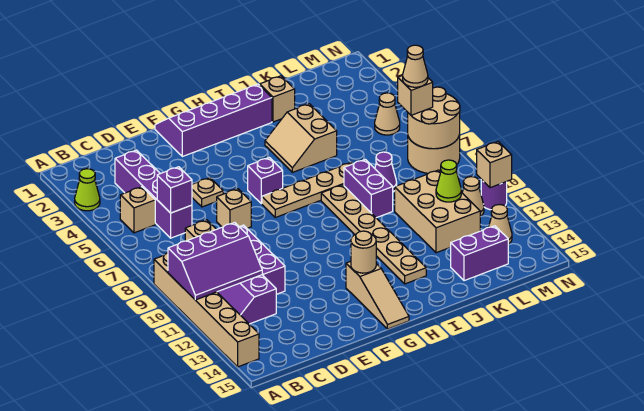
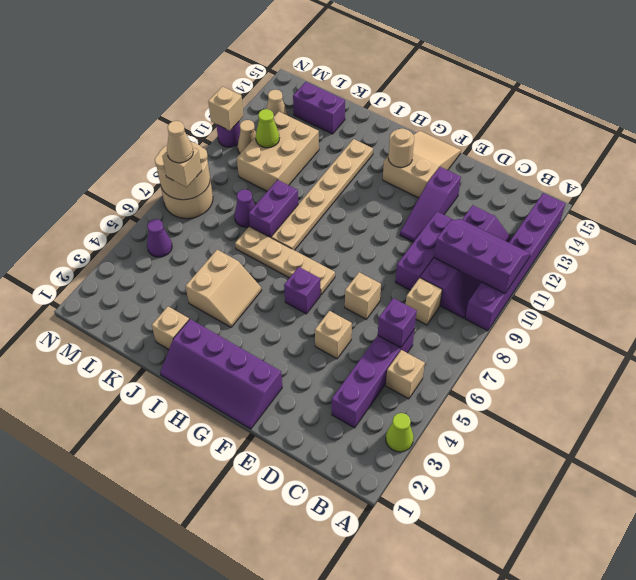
tan 1x6 brick [154,253,259,367] -> purple 1x6 brick [465,193,565,331]
tan 1x1 plate [192,178,223,207] -> tan 1x1 brick [315,311,352,359]
none -> purple 1x3 slope [400,167,461,242]
tan 1x3 slope [346,261,409,329] -> tan 2x3 slope [383,131,461,198]
tan 1x1 cone [375,93,400,135] -> purple 1x1 cone [147,219,172,257]

